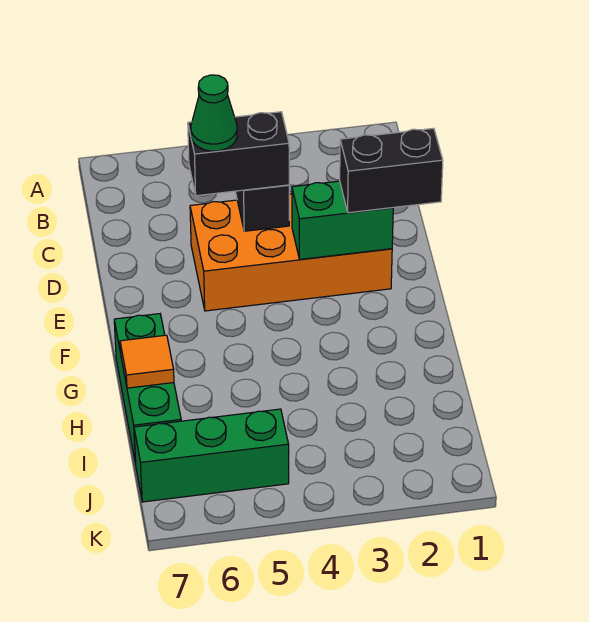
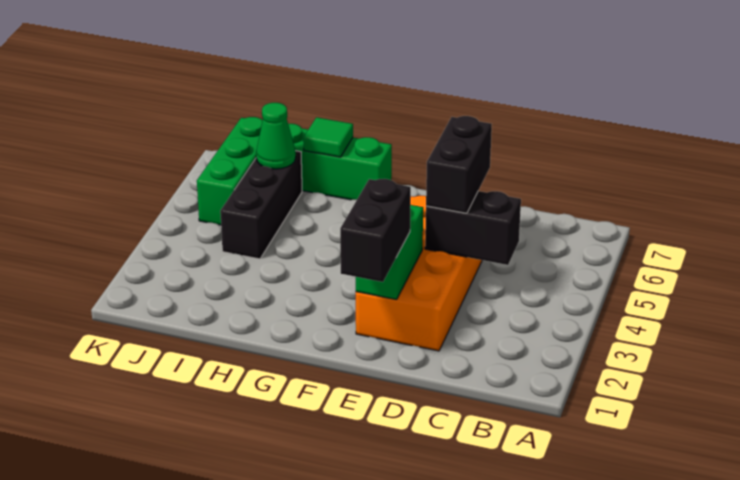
green 1x1 cone [191,75,237,151] -> green 1x1 cone moved to [256,103,296,169]
orange 1x1 tile [120,335,174,388] -> green 1x1 tile [303,117,353,157]
none -> black 1x3 brick [220,151,302,259]

